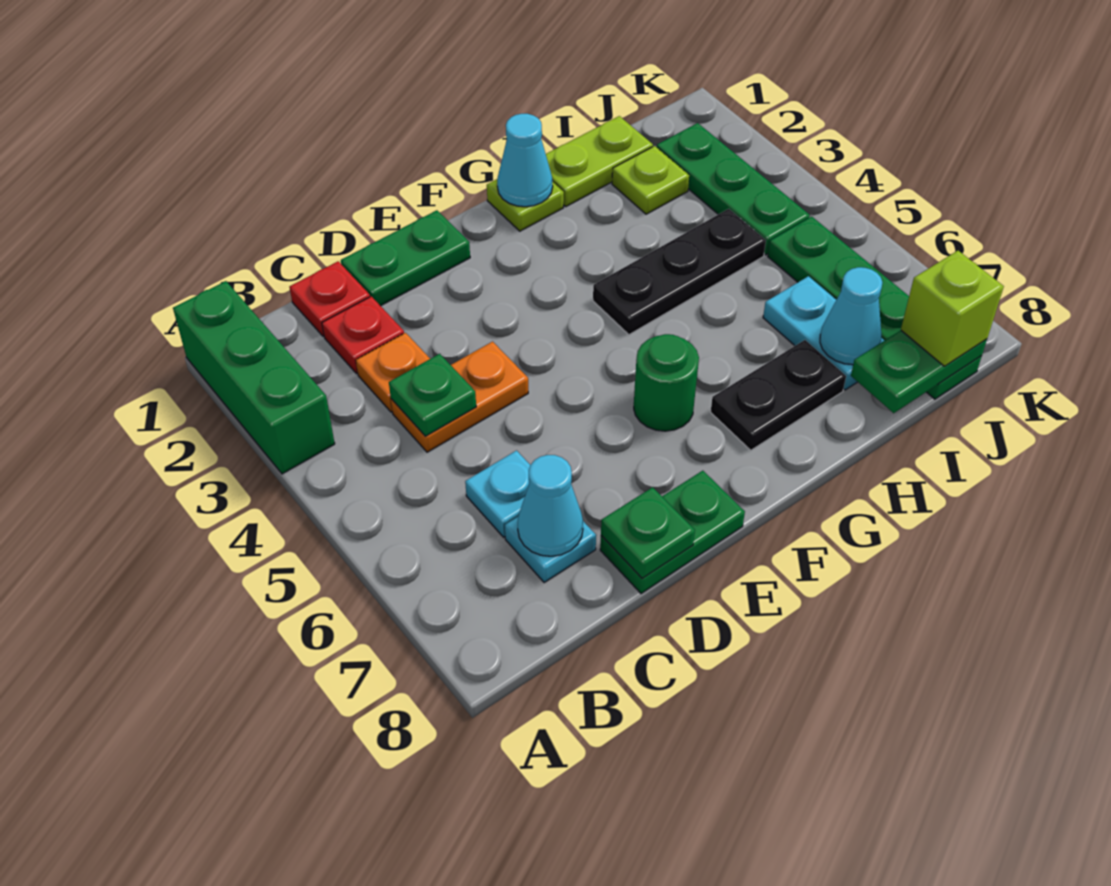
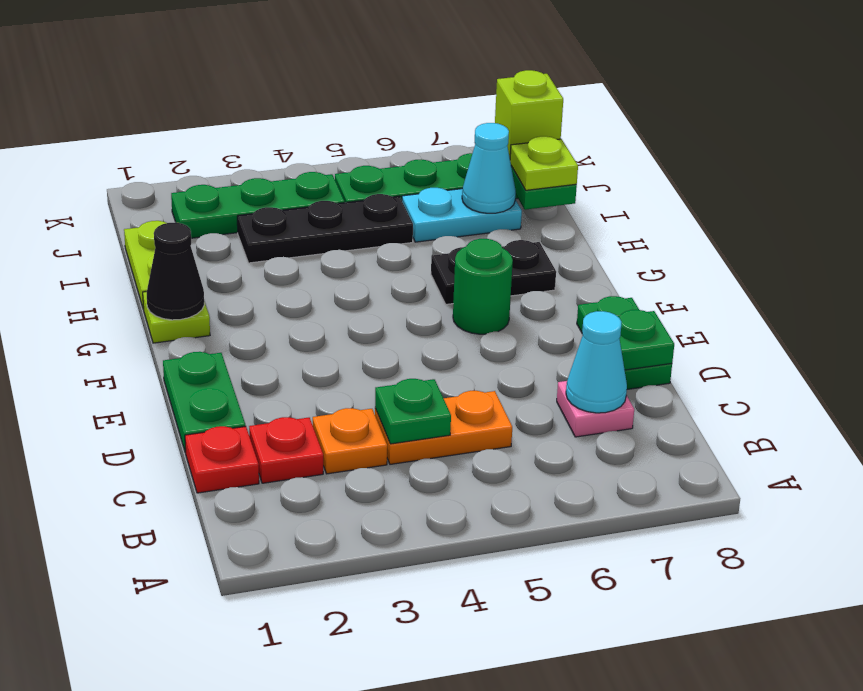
green 1x3 brick [173,281,335,474] -> none
orange 1x2 plate [391,342,528,452] -> orange 1x2 plate turned to [375,391,512,464]
cyan 1x1 plate [465,451,530,537] -> none
cyan 1x1 plate [505,517,596,582] -> pink 1x1 plate [557,381,634,437]
cyan 1x1 cone [497,114,553,207] -> black 1x1 cone [147,222,204,320]
black 1x3 plate [593,209,766,335] -> black 1x3 plate turned to [237,194,413,263]
black 1x2 plate [711,340,846,450] -> black 1x2 plate turned to [431,240,556,304]
lime 1x1 plate [612,146,689,214] -> lime 1x1 plate moved to [510,136,578,190]

